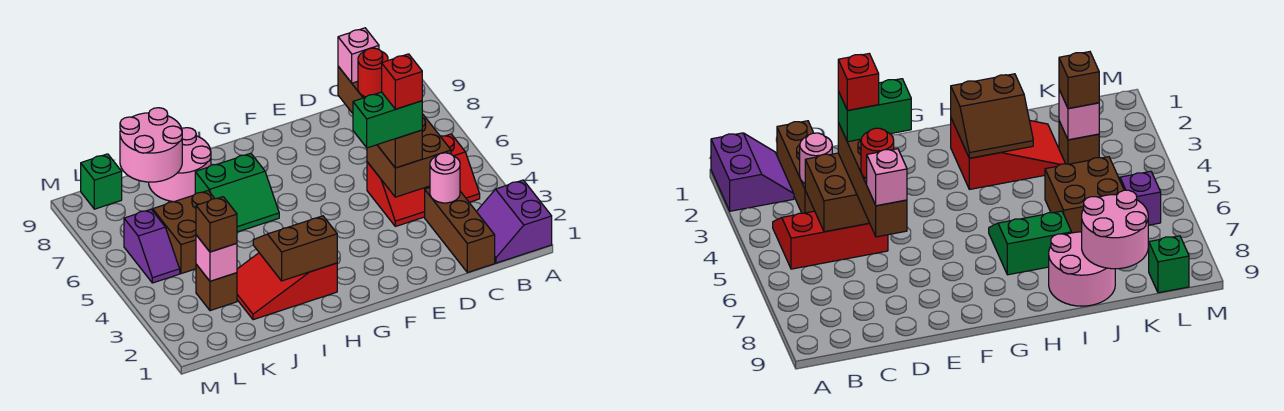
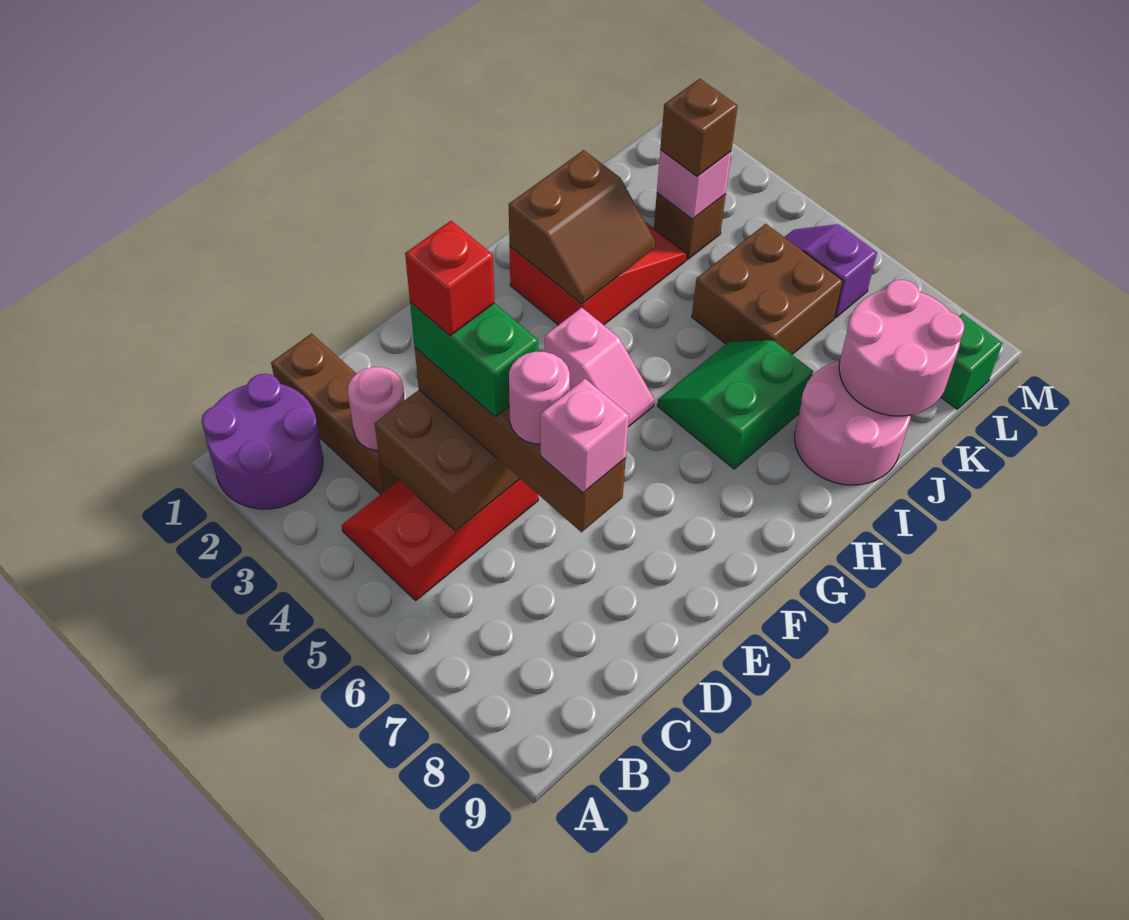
purple 2x2 slope [476,180,552,263] -> purple 2x2 round brick [202,374,323,509]
green 1x2 brick [353,92,422,148] -> green 1x2 brick turned to [410,302,538,417]
red 1x1 round brick [358,48,388,97] -> pink 1x1 round brick [509,352,570,444]
none -> pink 1x2 slope [545,308,654,427]

